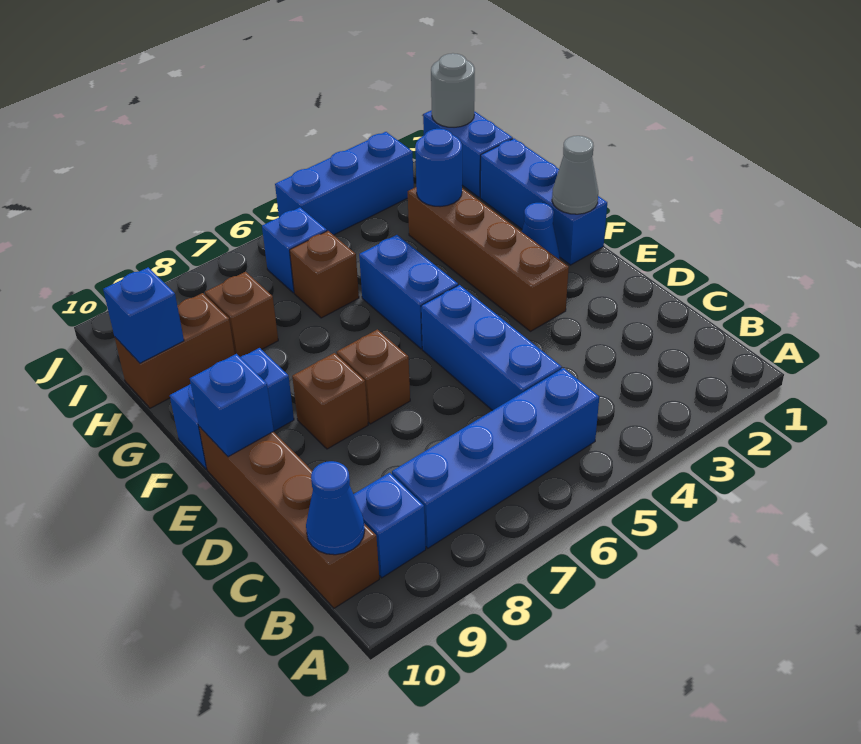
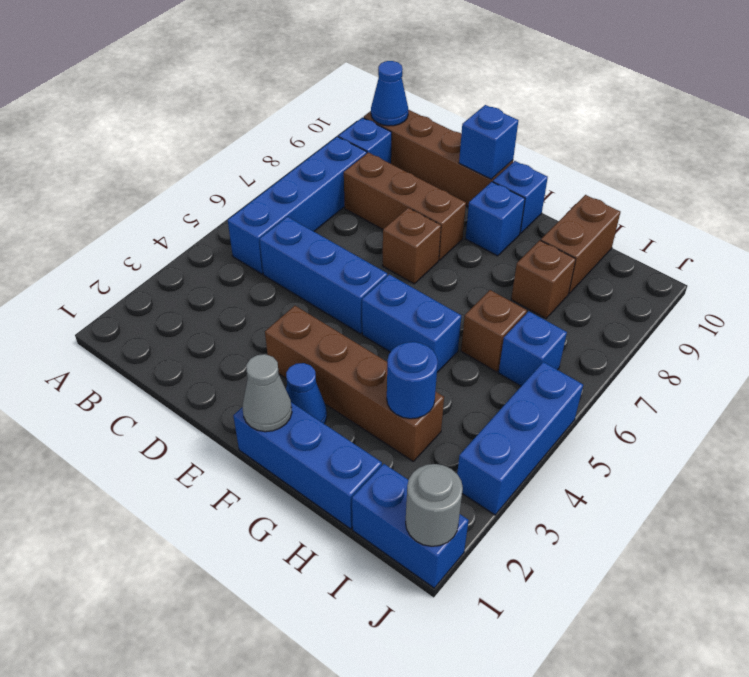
brown 1x1 brick [292,353,368,449] -> brown 1x3 brick [344,152,466,260]
blue 1x1 brick [103,267,184,363] -> none

